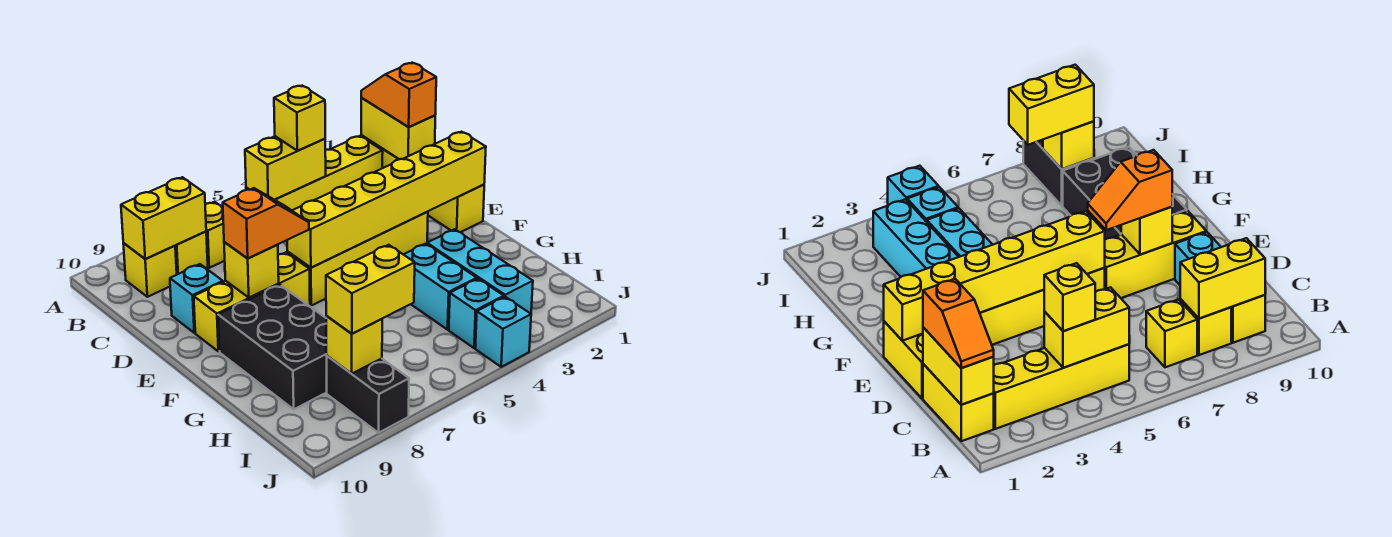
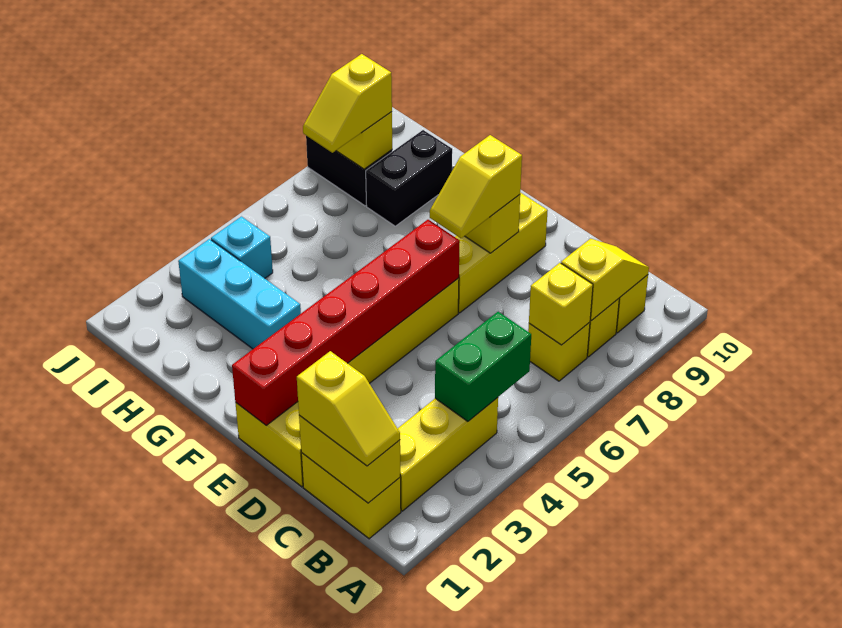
orange 1x2 slope [361,63,436,127] -> yellow 1x2 slope [297,351,400,466]
yellow 1x4 brick [246,136,383,210] -> yellow 1x3 brick [398,397,498,511]
yellow 1x2 brick [245,136,326,200] -> green 1x2 brick [435,312,531,421]
yellow 1x1 brick [274,86,325,151] -> yellow 1x1 brick moved to [529,263,593,345]
yellow 1x2 brick [121,177,206,259] -> yellow 1x2 slope [561,239,649,321]
cyan 1x1 brick [170,264,223,333] -> none
yellow 1x6 brick [287,132,486,268] -> red 1x6 brick [232,220,460,425]
orange 1x2 slope [223,188,309,258] -> yellow 1x2 slope [430,135,522,238]
black 2x3 brick [218,285,327,409] -> black 1x2 brick [366,130,452,226]
cyan 1x2 brick [403,244,477,330] -> none
yellow 1x2 brick [326,245,415,334] -> yellow 1x2 slope [303,54,392,153]
cyan 1x1 brick [475,297,531,367] -> none

